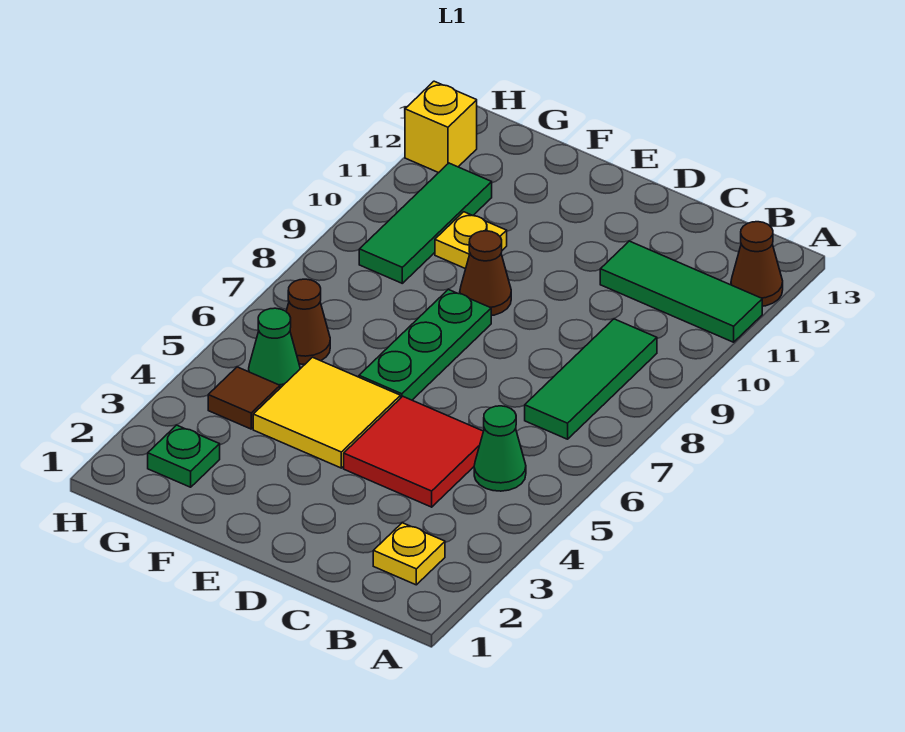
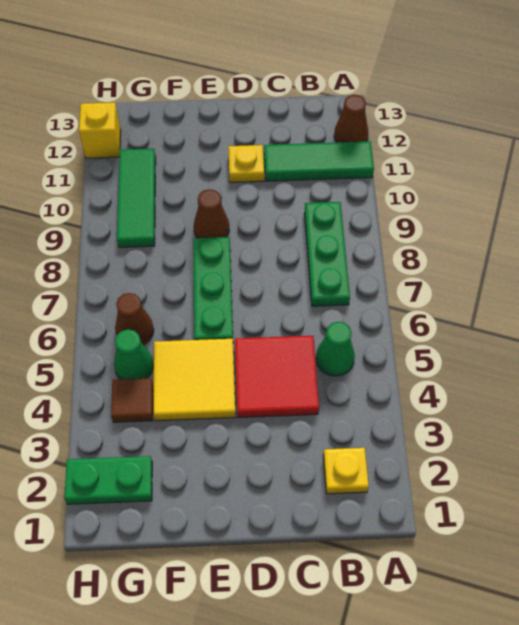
green 1x3 tile [525,319,657,439] -> green 1x3 plate [305,202,350,306]
yellow 1x1 plate [435,212,507,269] -> yellow 1x1 plate moved to [228,145,264,182]
green 1x1 plate [148,425,220,487] -> green 1x2 plate [65,456,152,504]

